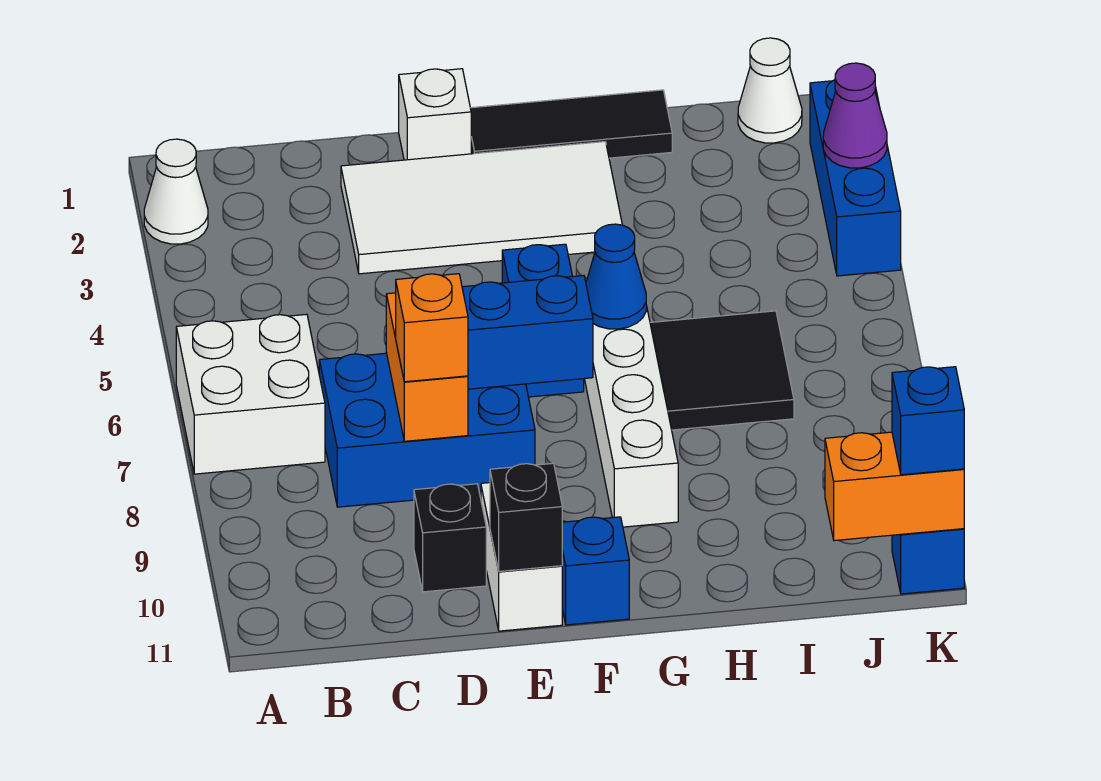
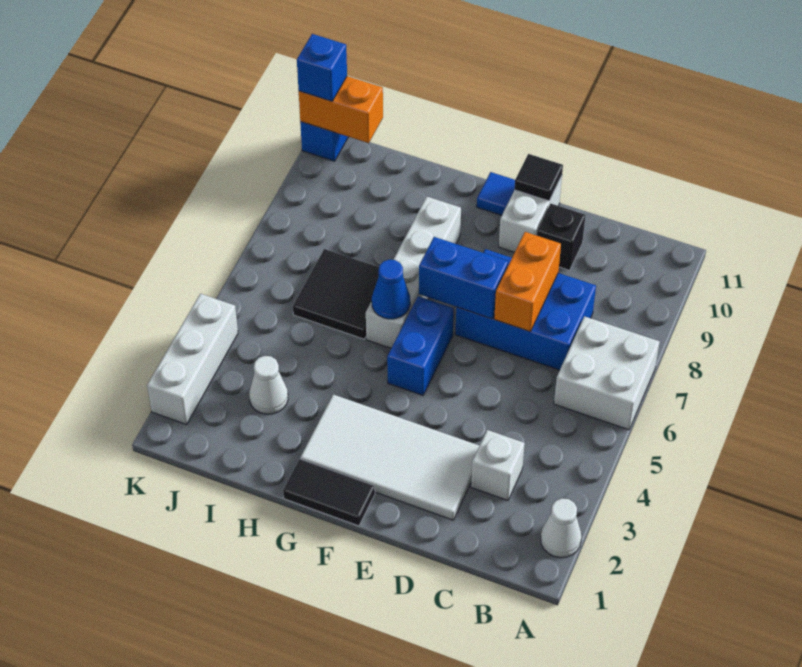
orange 1x1 brick [396,274,468,382] -> none
white 1x1 brick [399,69,471,160] -> white 1x1 brick moved to [471,430,525,501]
black 1x1 brick [490,463,562,571] -> black 1x1 tile [514,154,563,201]
black 1x3 tile [471,90,672,158] -> black 1x2 tile [283,459,375,526]
blue 1x1 brick [562,517,629,625] -> blue 1x1 tile [477,172,515,215]
white 1x1 cone [738,38,802,143] -> white 1x1 cone moved to [249,356,288,414]
blue 1x3 brick [810,80,901,276] -> white 1x3 brick [147,294,238,425]
purple 1x1 cone [823,63,887,168] -> none

